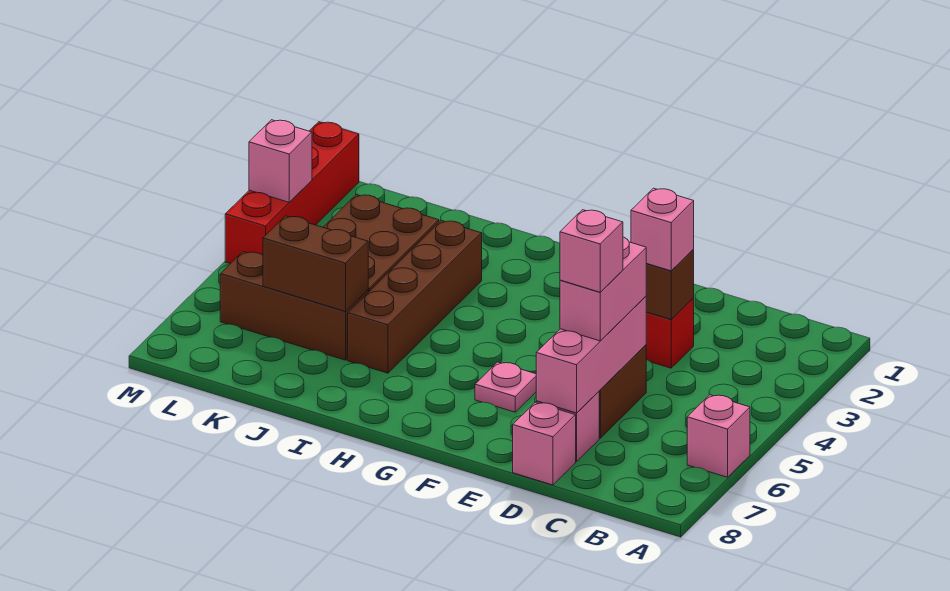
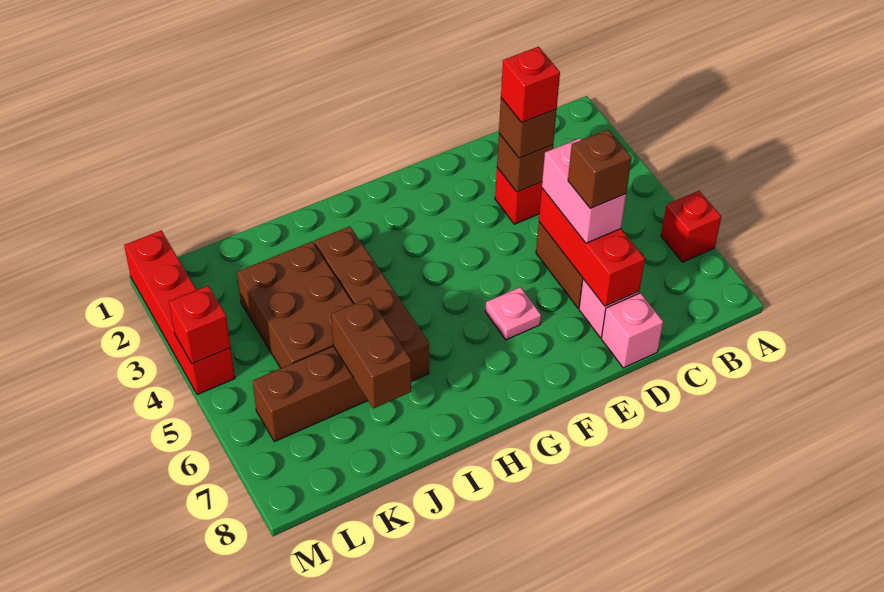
pink 1x1 brick [687,395,750,477] -> red 1x1 brick [661,191,721,262]
pink 1x1 brick [631,188,694,271] -> brown 1x1 brick [499,98,557,158]
none -> red 1x1 brick [501,47,560,123]
pink 1x3 brick [536,296,646,413] -> red 1x3 brick [539,188,645,306]
pink 1x1 brick [560,210,623,292] -> brown 1x1 brick [568,130,632,208]
brown 1x2 brick [263,216,368,311] -> brown 1x2 brick turned to [331,298,411,408]
pink 1x1 brick [249,120,312,202] -> none
none -> red 1x1 brick [169,286,231,364]

